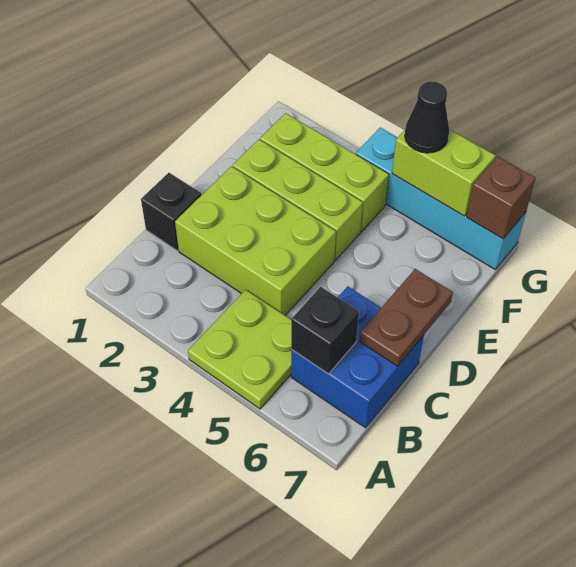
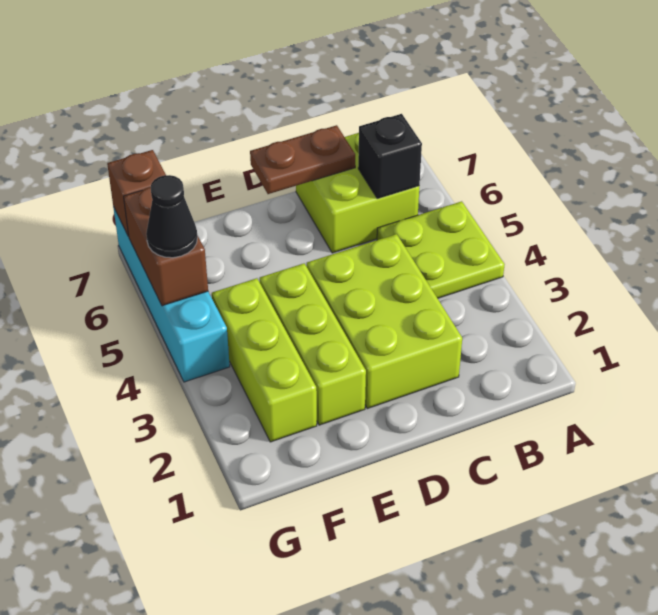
blue 2x2 brick [291,286,424,428] -> lime 2x2 brick [296,133,419,253]
black 1x1 brick [141,173,201,251] -> none
lime 1x2 brick [392,129,496,216] -> brown 1x2 brick [124,187,208,306]

